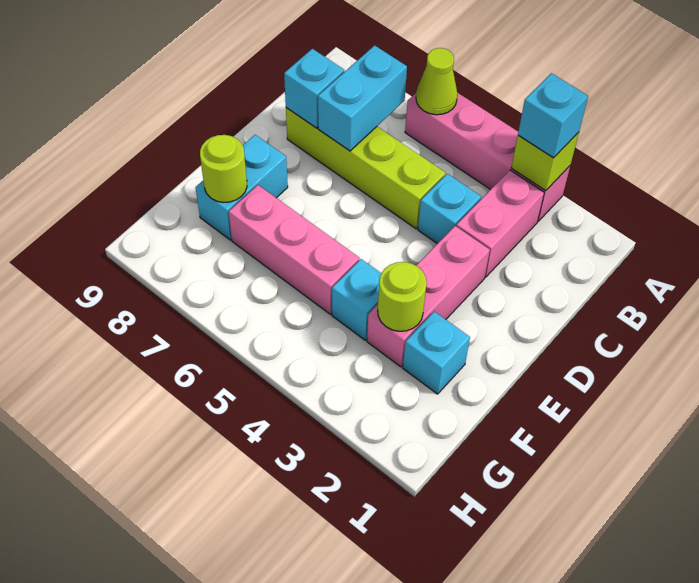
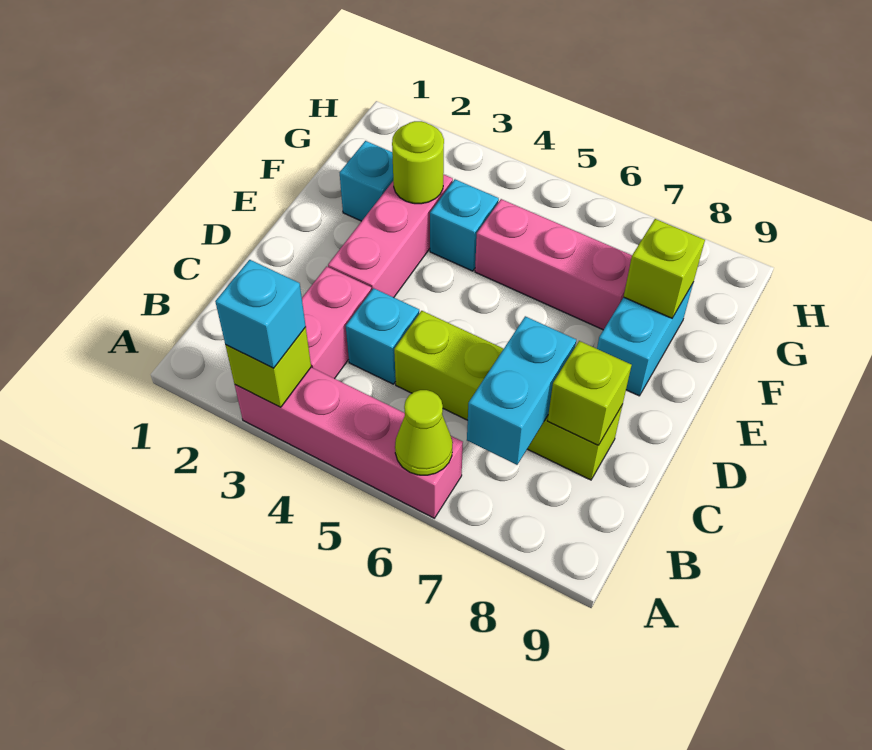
cyan 1x1 brick [284,49,344,128] -> lime 1x1 brick [548,341,632,445]
lime 1x1 round brick [200,135,247,202] -> lime 1x1 brick [624,219,705,318]

